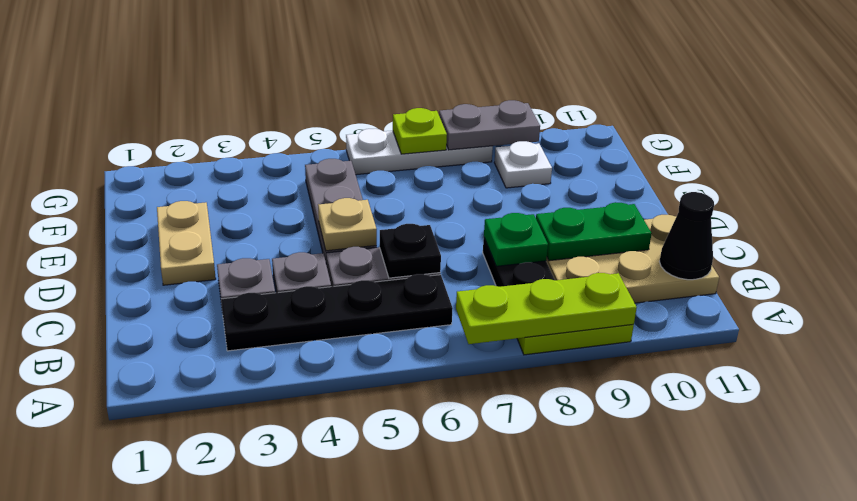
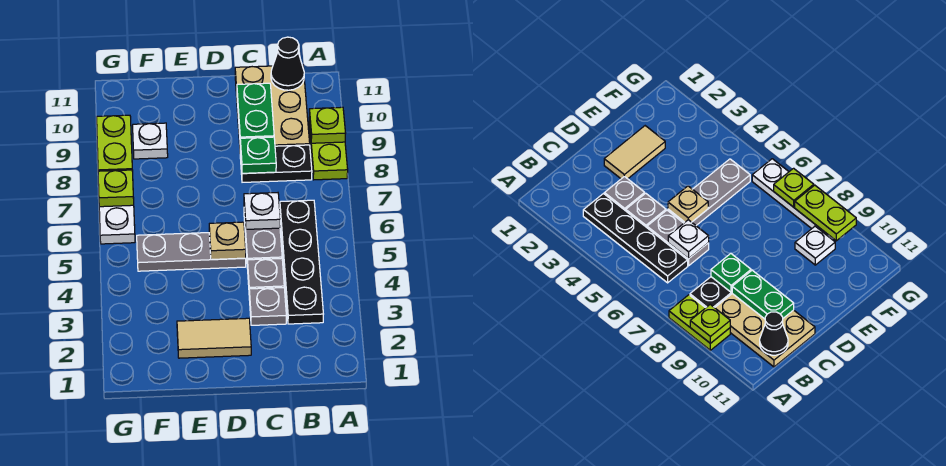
lime 1x3 plate [456,273,637,344] -> lime 1x1 plate [309,107,346,143]
black 1x1 plate [380,224,441,278] -> white 1x1 plate [244,192,280,229]
tan 1x2 plate [157,201,216,285] -> tan 1x2 tile [177,318,251,358]
grey 1x2 plate [439,100,540,150] -> lime 1x2 plate [97,115,132,171]

